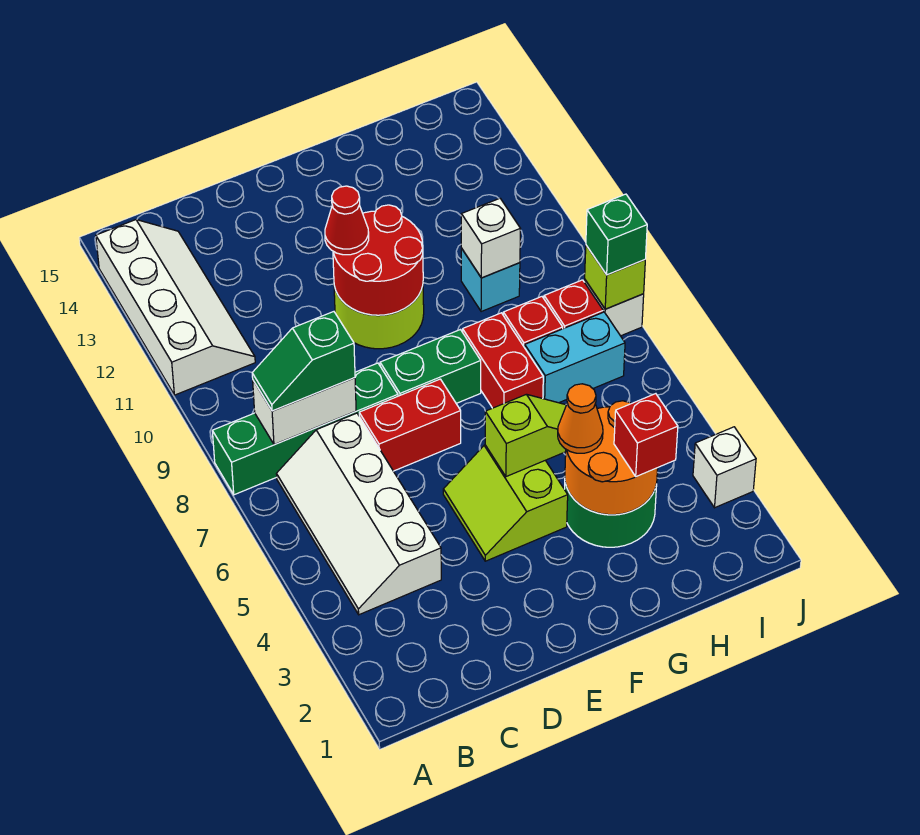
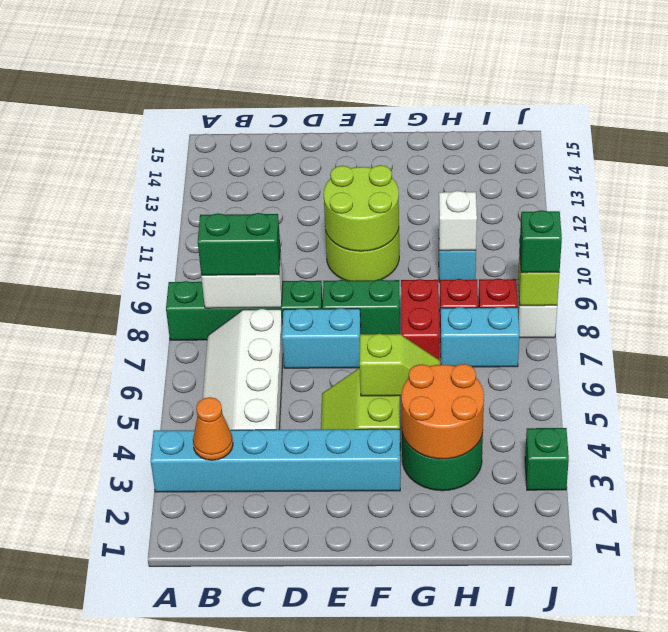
none -> cyan 1x6 brick [151,429,400,492]
white 2x4 slope [96,220,255,395] -> none
green 1x2 slope [252,312,355,411] -> green 1x2 brick [198,213,280,275]
red 1x2 brick [359,379,461,471] -> cyan 1x2 brick [282,308,361,368]
red 2x2 round brick [333,205,423,315] -> lime 2x2 round brick [324,165,399,251]
red 1x1 cone [325,186,369,255] -> none
orange 1x1 cone [558,384,603,453] -> orange 1x1 cone moved to [193,397,233,460]
red 1x1 brick [614,394,678,476] -> none
white 1x1 brick [693,427,756,508] -> green 1x1 brick [525,428,569,490]

